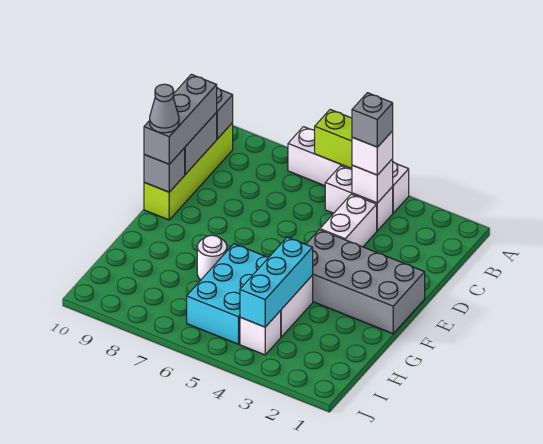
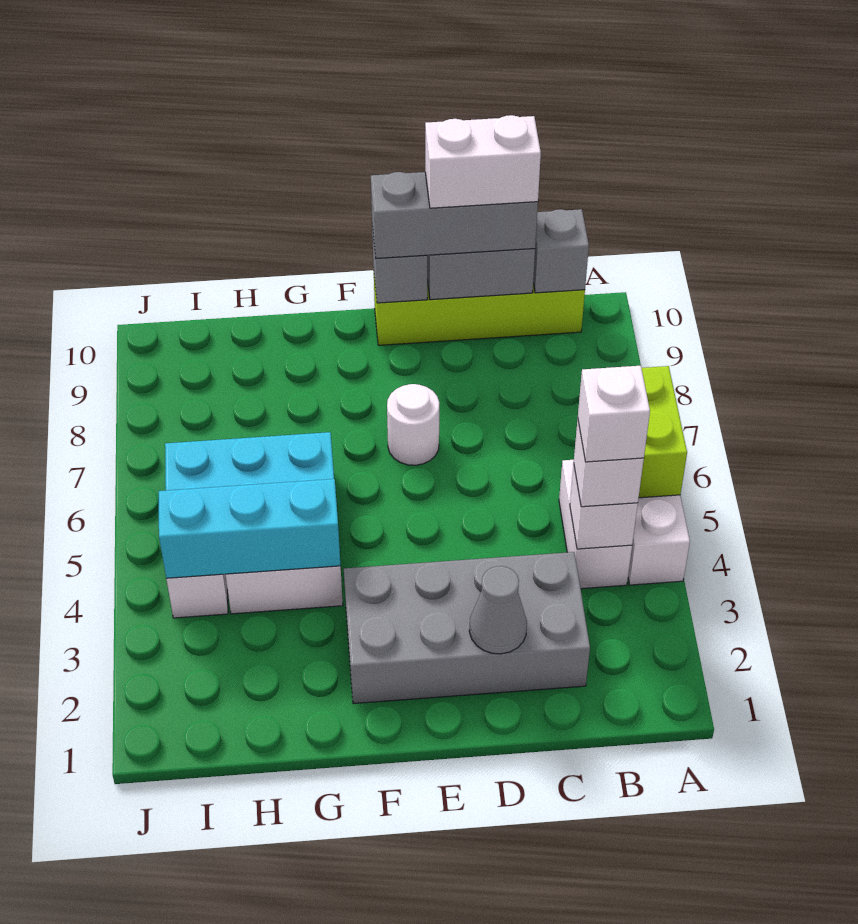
grey 1x1 brick [352,93,393,147] -> white 1x1 brick [578,366,650,462]
white 1x2 brick [320,194,377,247] -> white 1x2 brick moved to [425,115,541,208]
grey 2x4 brick [306,230,425,334] -> grey 2x4 brick turned to [344,552,590,704]
grey 1x1 cone [150,84,179,133] -> grey 1x1 cone moved to [469,566,527,654]
white 1x1 round brick [197,235,227,280] -> white 1x1 round brick moved to [387,384,439,465]

